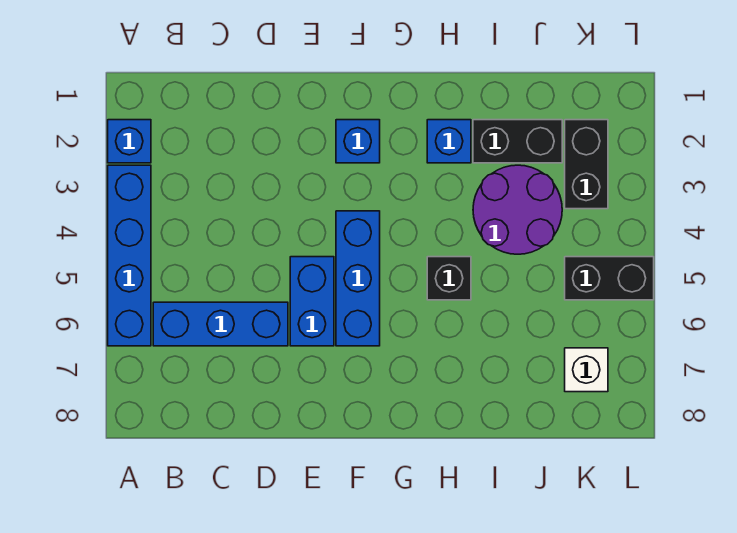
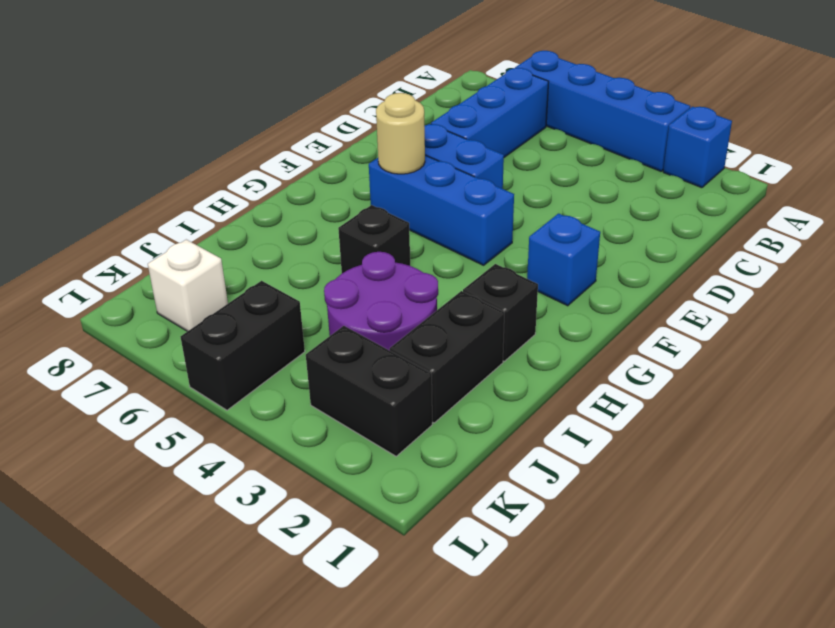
none -> tan 1x1 round brick [376,93,425,174]
blue 1x1 brick [427,120,471,163] -> black 1x1 brick [463,264,538,361]

